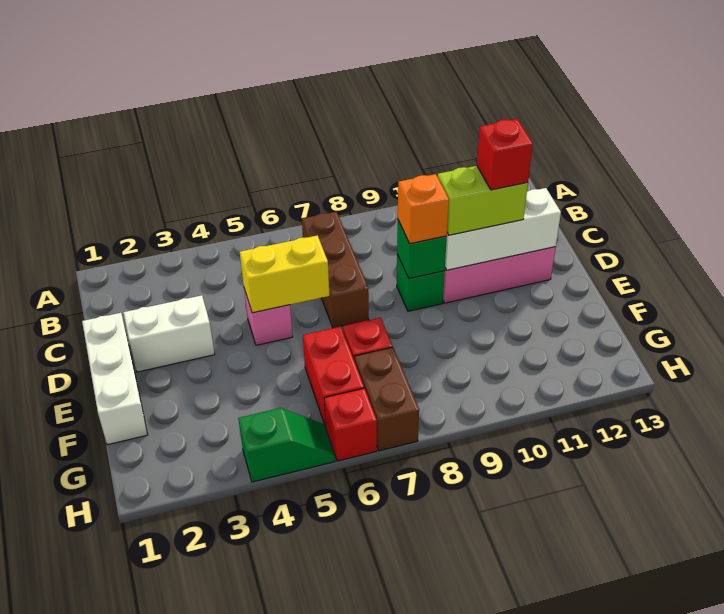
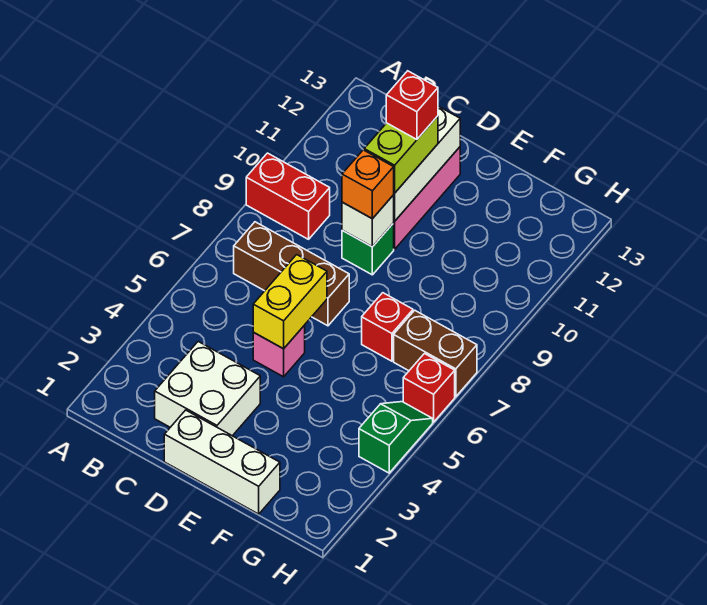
white 1x2 brick [123,295,215,372] -> white 2x2 brick [155,342,260,436]
green 1x1 brick [397,220,447,279] -> white 1x1 brick [342,195,394,247]
red 1x2 brick [303,326,364,427] -> red 1x2 brick moved to [246,153,330,239]

